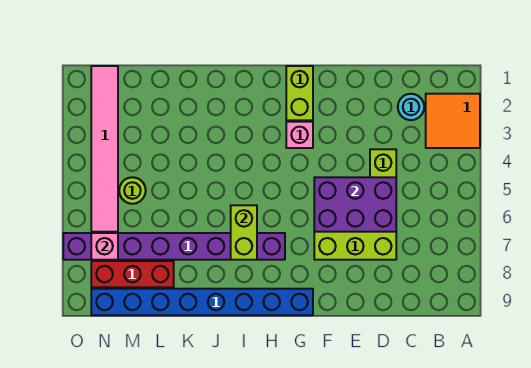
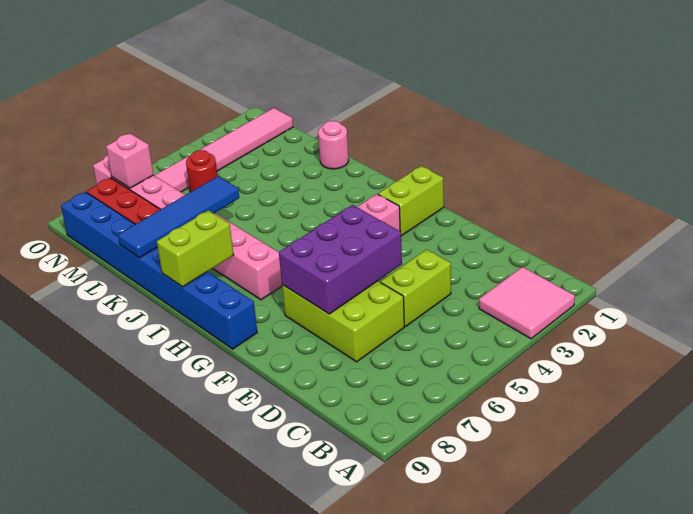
orange 2x2 tile [426,94,480,148] -> pink 2x2 tile [479,267,575,339]
cyan 1x1 round brick [398,94,424,120] -> none
purple 2x3 brick [314,177,396,232] -> purple 2x3 brick turned to [279,205,402,314]
purple 1x8 brick [63,233,285,260] -> pink 1x8 brick [93,155,282,300]
lime 1x2 brick [231,205,257,260] -> lime 1x2 brick moved to [157,210,234,287]
none -> pink 1x1 round brick [318,121,349,169]
none -> blue 1x4 tile [118,176,239,258]
lime 1x1 round brick [119,177,146,204] -> red 1x1 round brick [186,150,218,192]

